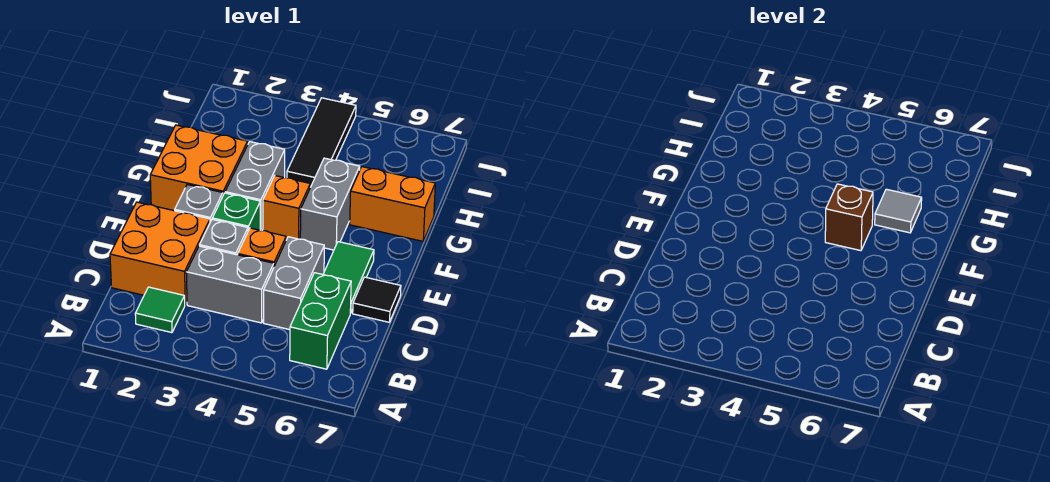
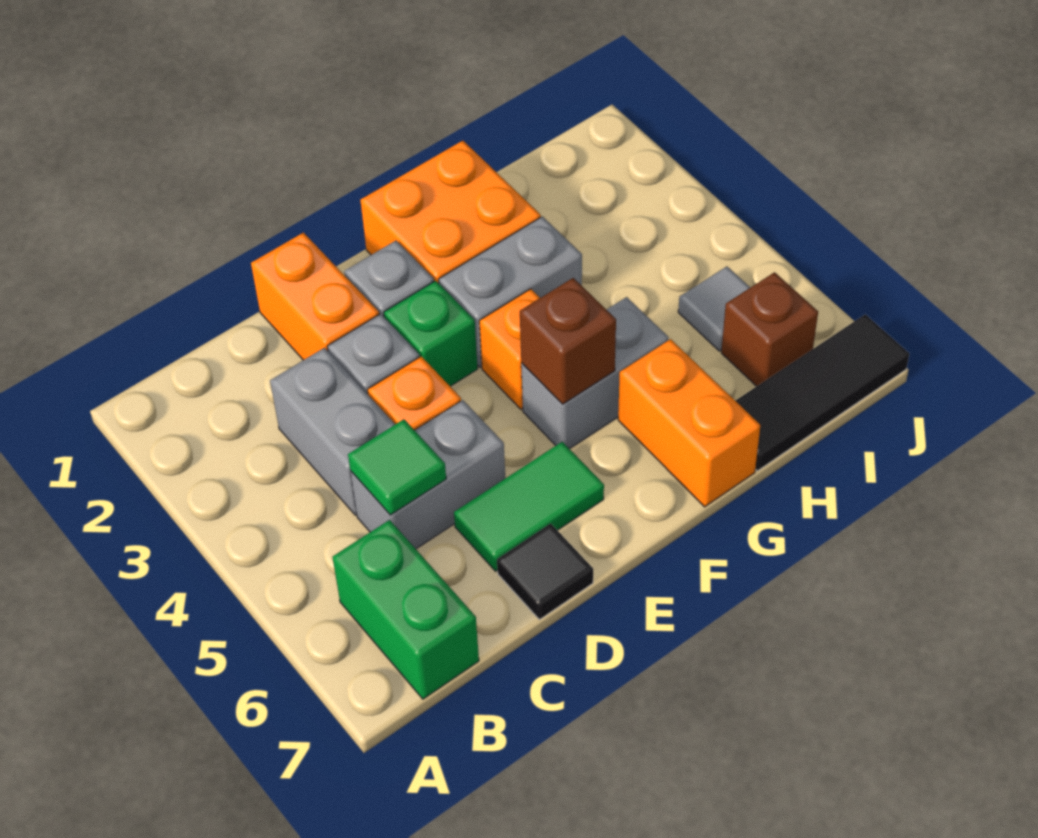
green 1x1 tile [135,287,185,333] -> green 1x1 tile moved to [348,419,446,515]
green 1x2 brick [290,273,351,369] -> green 1x2 brick turned to [333,520,479,699]
orange 2x2 brick [110,202,210,305] -> orange 1x2 brick [251,233,379,360]
grey 1x1 tile [875,189,922,233] -> grey 1x1 tile moved to [678,267,750,351]
black 1x3 tile [287,98,356,187] -> black 1x3 tile moved to [735,314,909,471]
none -> brown 1x1 brick [721,272,818,386]

